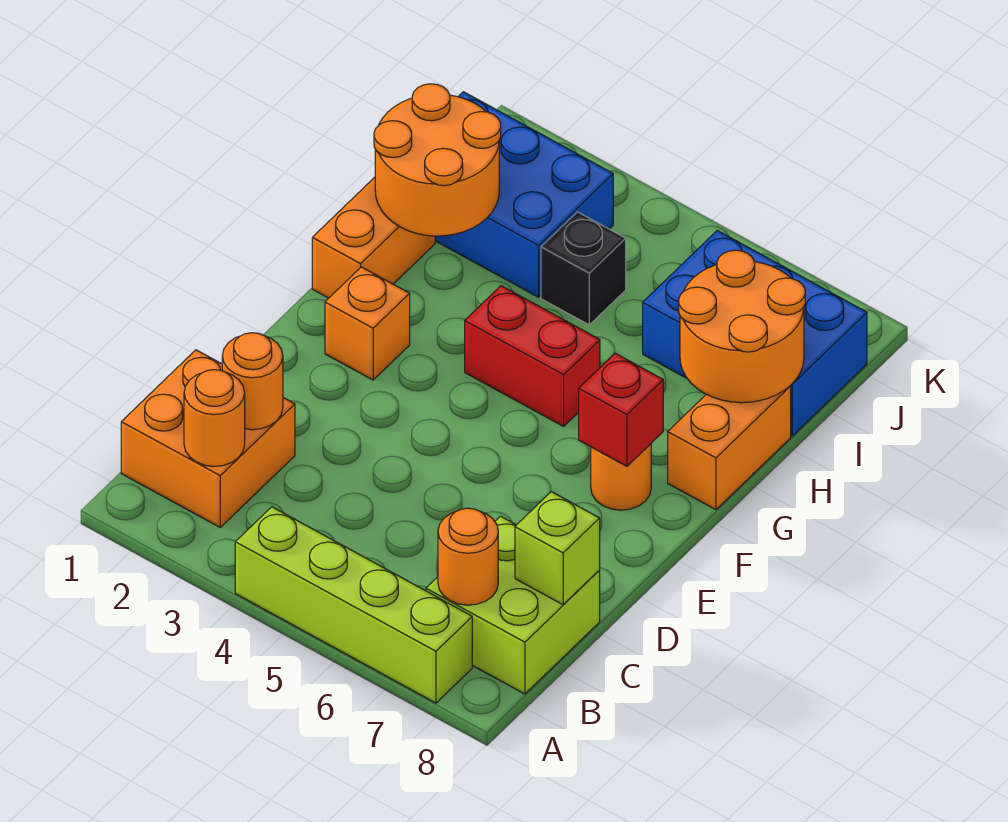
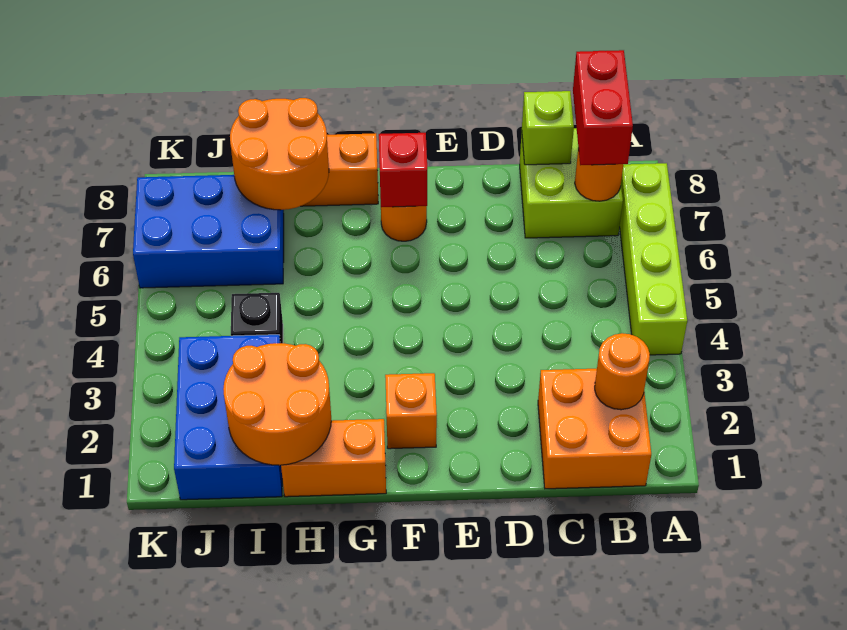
orange 1x1 round brick [222,333,283,430] -> none
red 1x2 brick [465,286,600,426] -> red 1x2 brick moved to [573,50,633,165]
blue 2x3 brick [643,231,867,436] -> blue 2x3 brick turned to [133,175,284,288]

